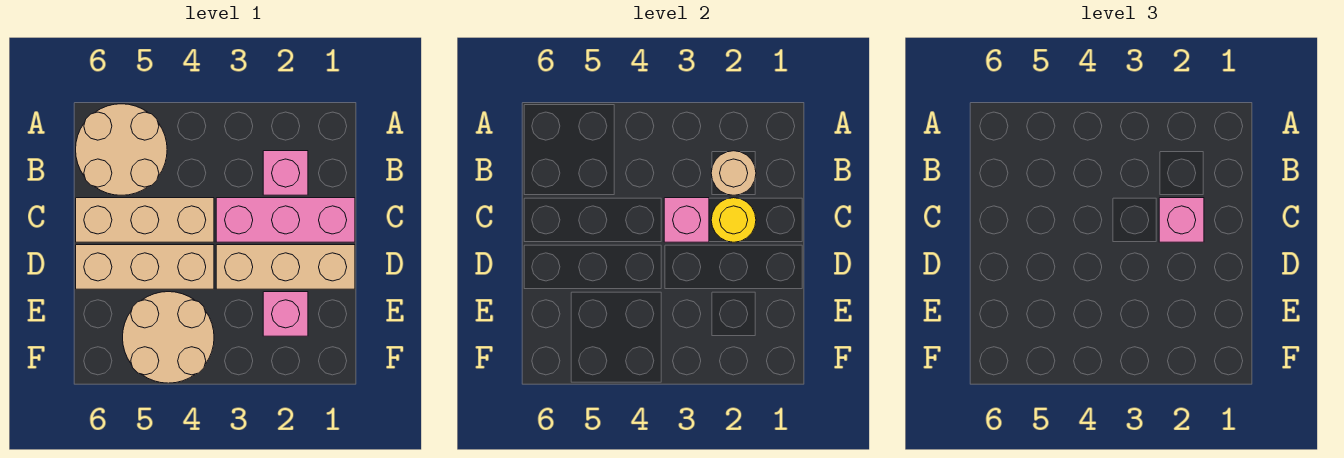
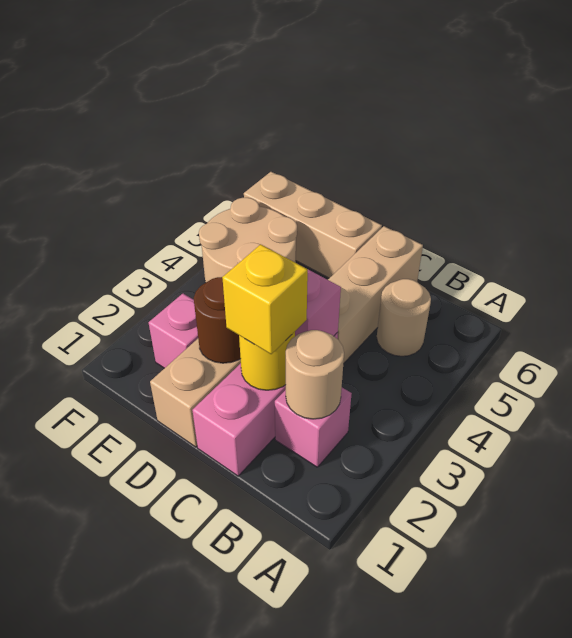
tan 2x2 round brick [76,104,167,195] -> tan 1x1 round brick [377,279,431,356]
pink 1x1 brick [1159,198,1204,242] -> yellow 1x1 brick [222,244,308,354]
none -> brown 1x1 round brick [194,277,241,363]
tan 1x3 brick [76,245,214,289] -> tan 1x3 brick turned to [244,172,382,278]

